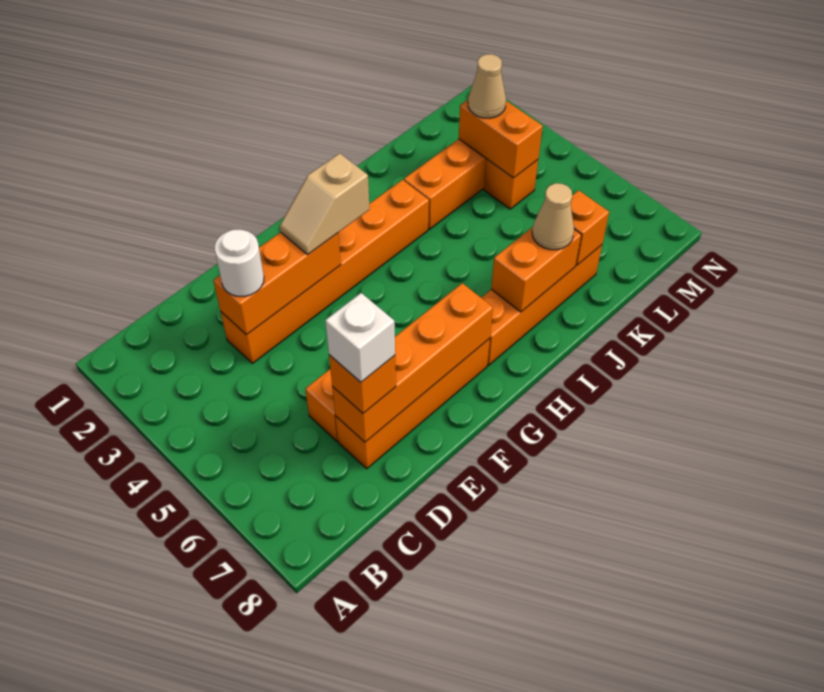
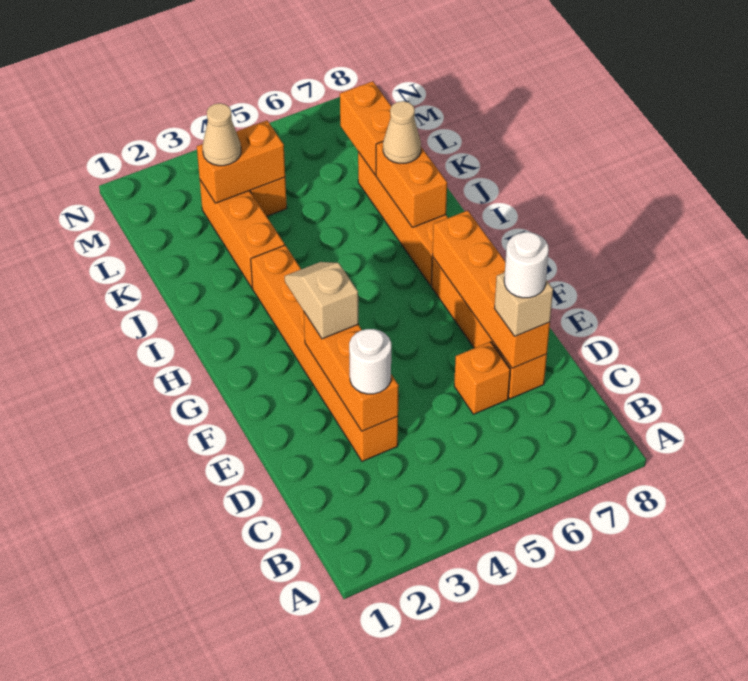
orange 1x1 brick [329,355,396,413] -> tan 1x1 brick [494,272,553,336]
white 1x1 brick [325,293,395,382] -> white 1x1 round brick [504,232,549,298]
tan 1x2 slope [280,153,370,254] -> tan 1x2 slope turned to [285,262,358,339]
orange 1x1 brick [571,190,609,265] -> orange 1x2 brick [340,81,392,175]

